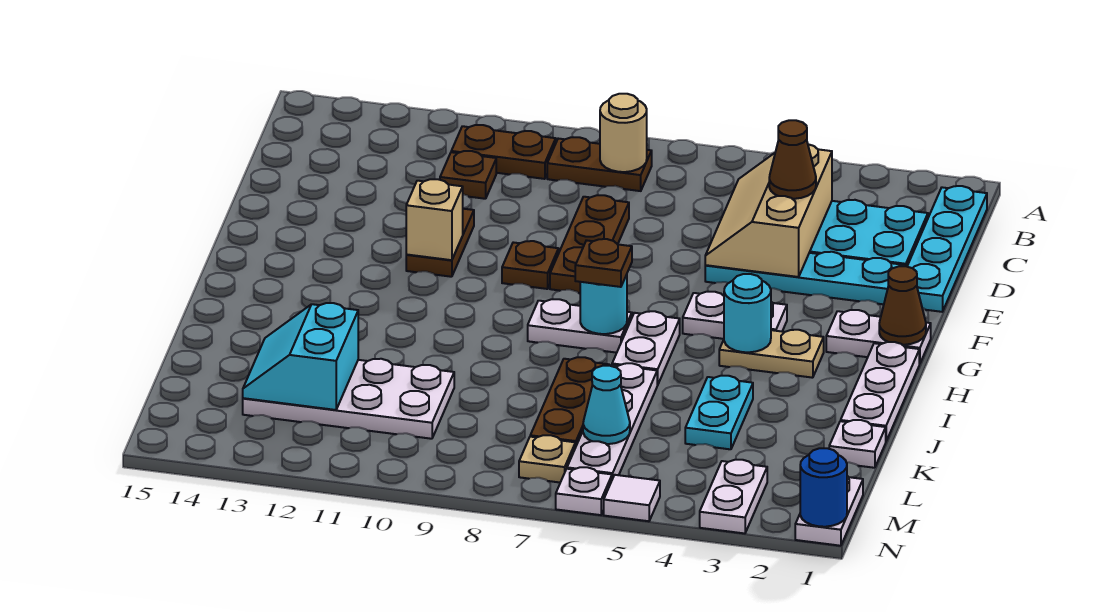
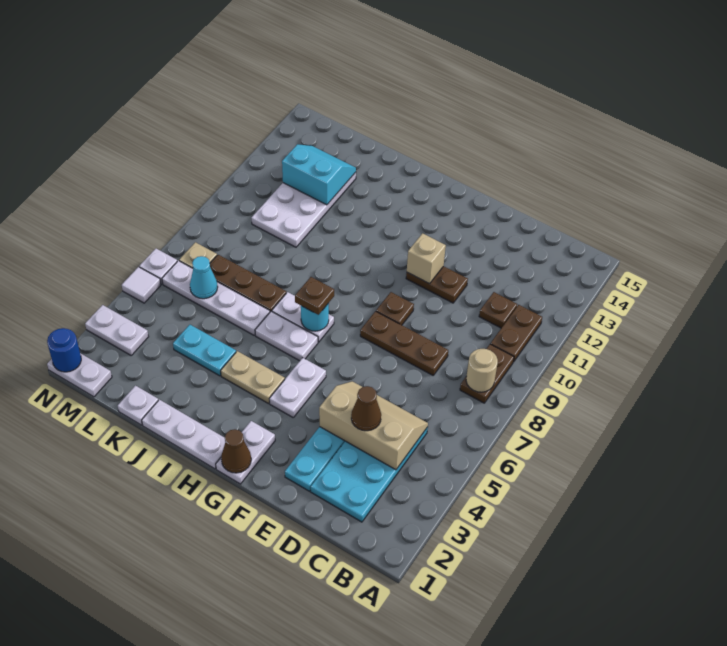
cyan 1x4 plate [907,186,987,312] -> none
tan 1x2 plate [719,330,824,378] -> tan 1x2 plate turned to [221,351,285,404]
cyan 1x1 round brick [724,274,771,352] -> none
white 1x2 plate [528,299,632,353] -> white 1x2 plate turned to [272,292,334,342]

